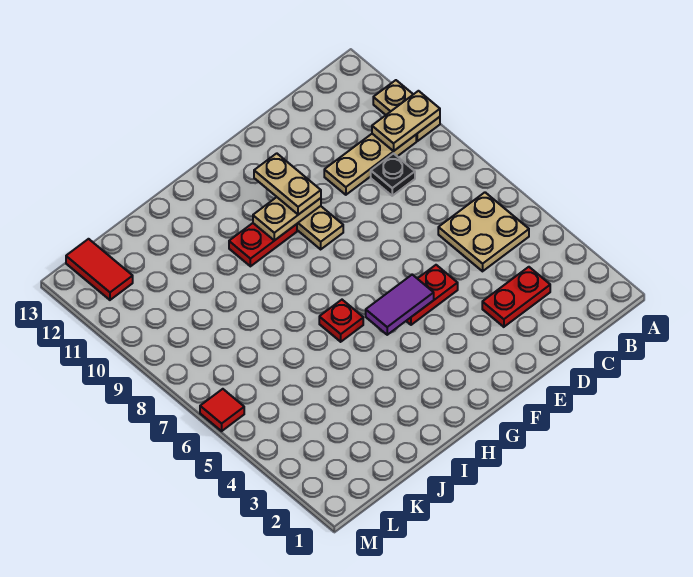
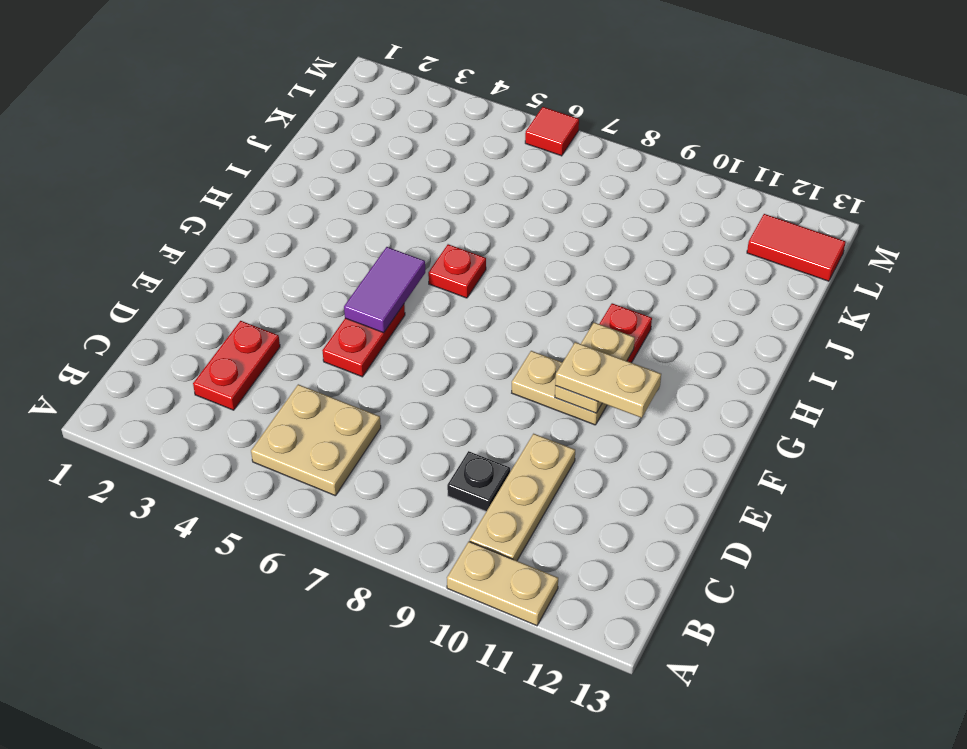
tan 1x2 plate [372,91,440,151] -> none

